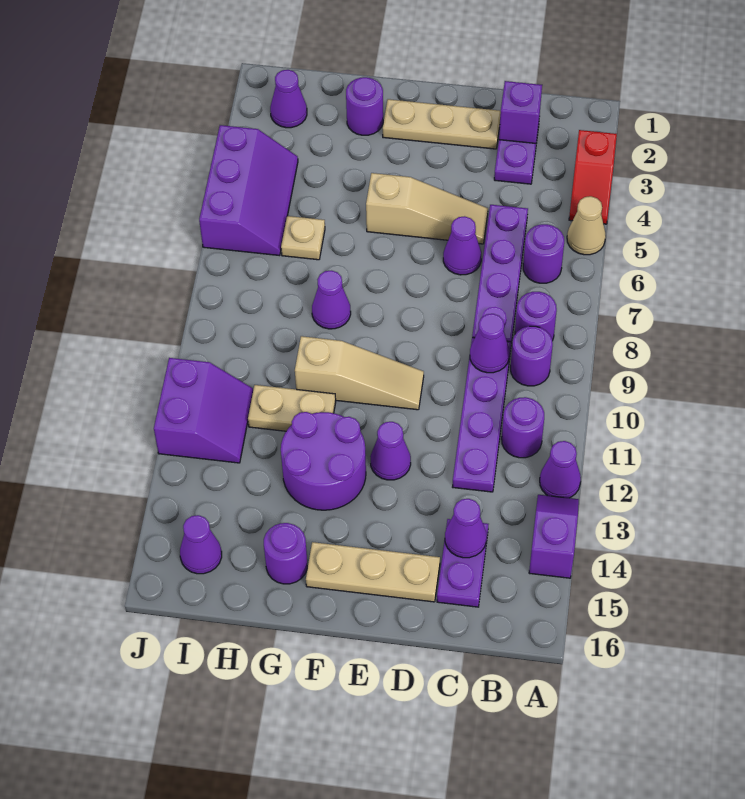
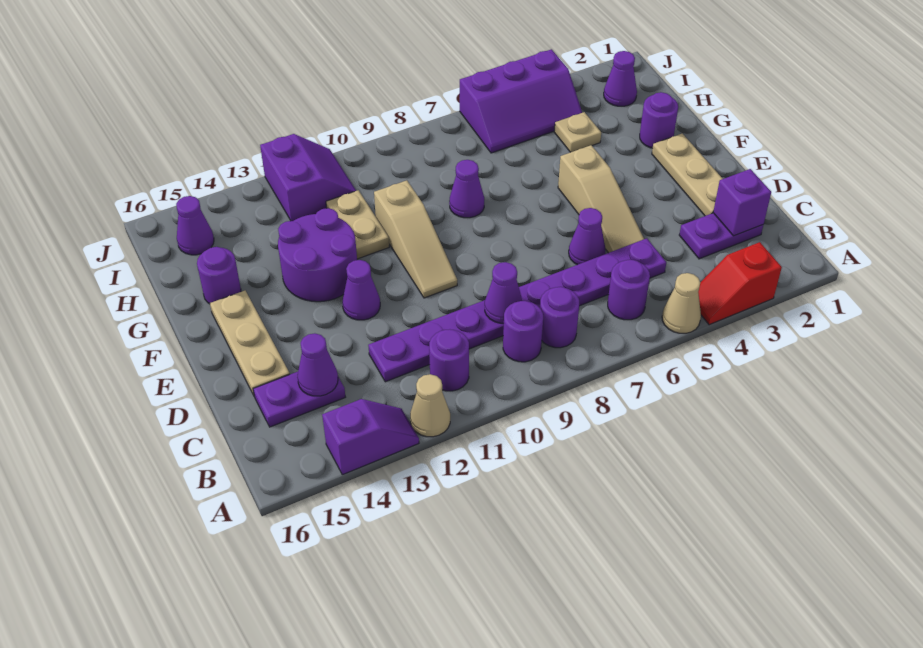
purple 1x1 cone [540,441,581,498] -> tan 1x1 cone [410,374,450,437]
tan 1x1 plate [281,216,325,260] -> tan 1x1 plate moved to [554,112,601,152]
purple 2x2 slope [154,358,253,463] -> purple 2x2 slope turned to [260,134,356,221]

